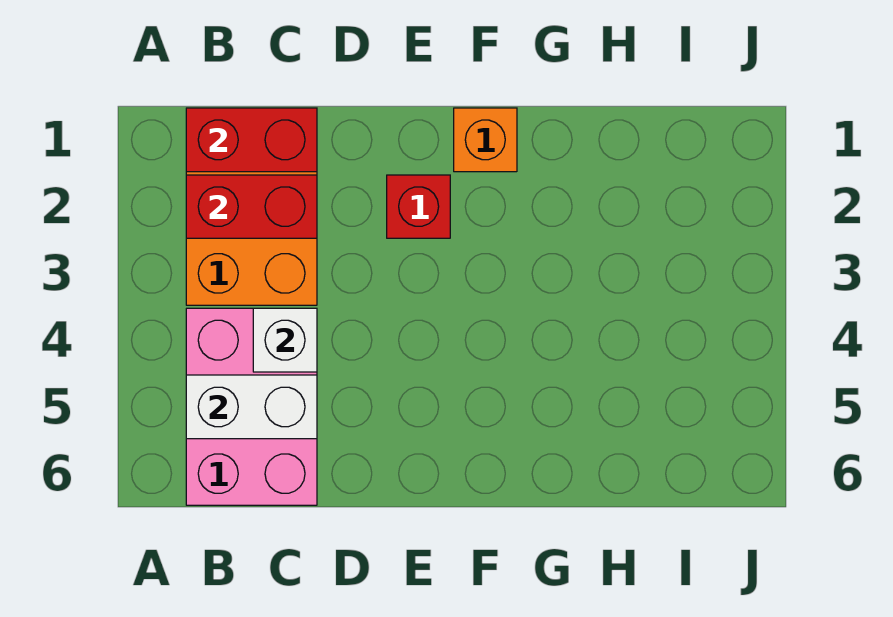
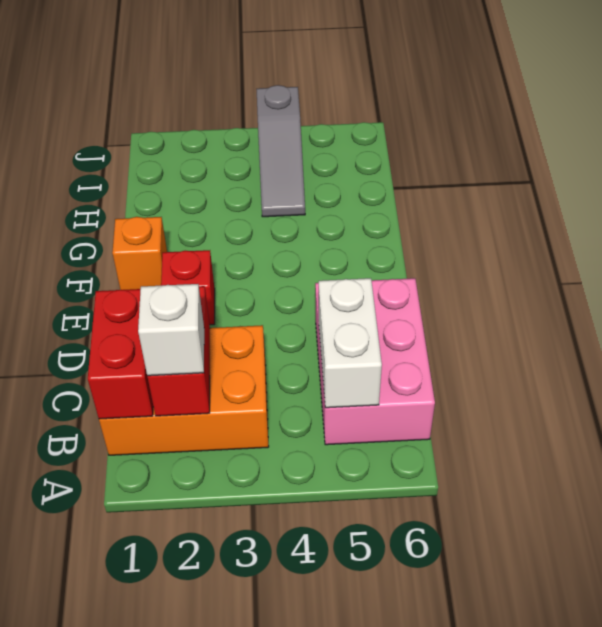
pink 2x3 brick [186,308,317,505] -> pink 2x3 brick turned to [315,278,435,445]
white 1x1 brick [253,308,317,372] -> white 1x1 brick moved to [138,284,204,376]
none -> grey 1x3 slope [257,85,305,217]

